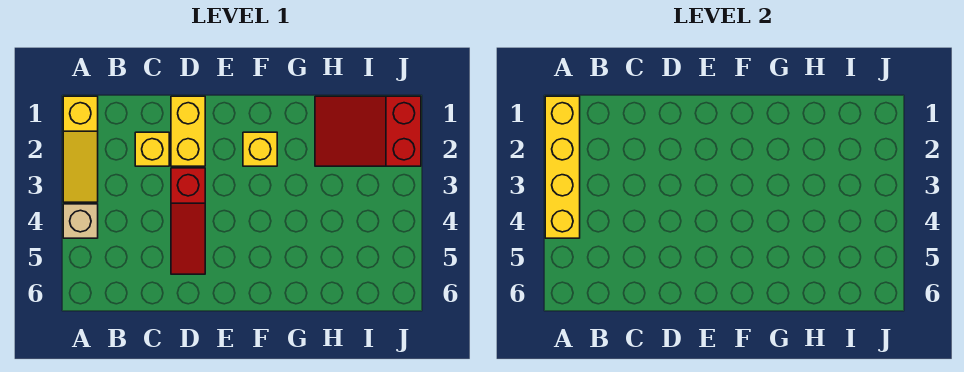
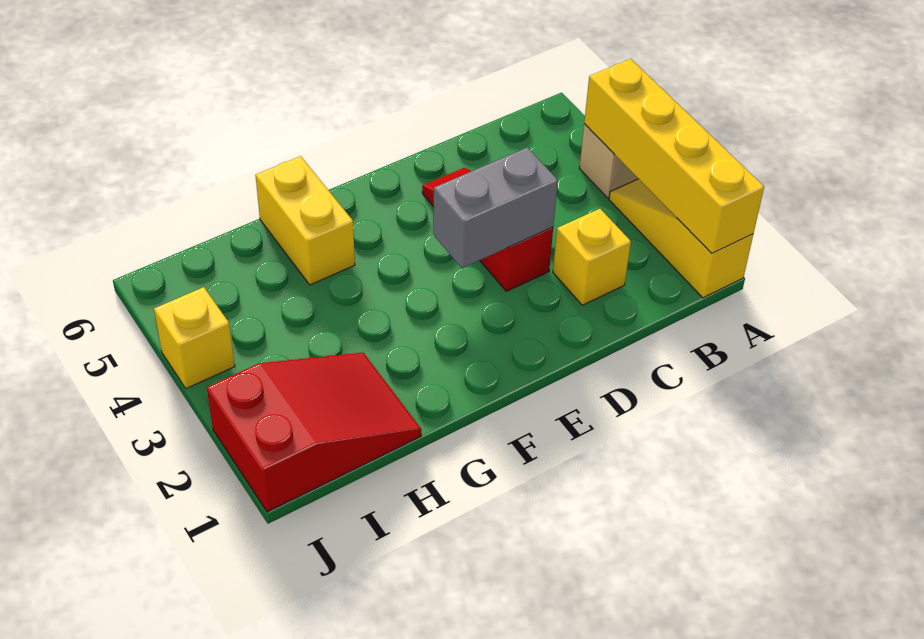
yellow 1x2 brick [171,96,205,166] -> yellow 1x2 brick moved to [255,156,355,285]
none -> grey 1x2 brick [433,147,558,268]
yellow 1x1 brick [243,132,277,166] -> yellow 1x1 brick moved to [154,287,235,389]

